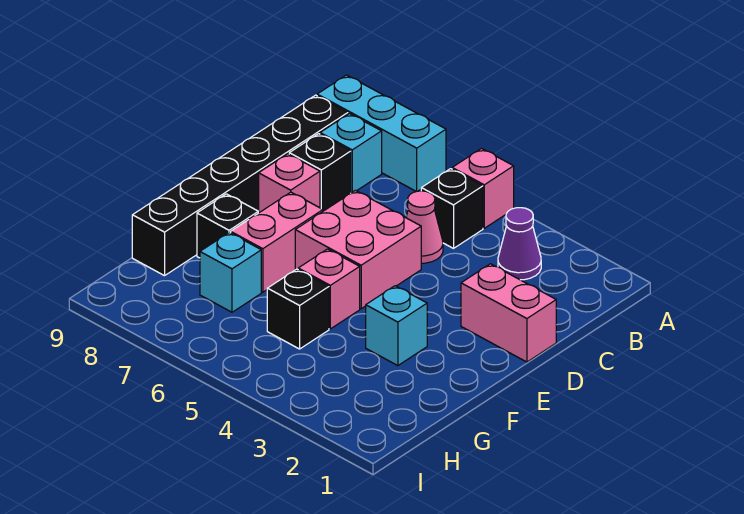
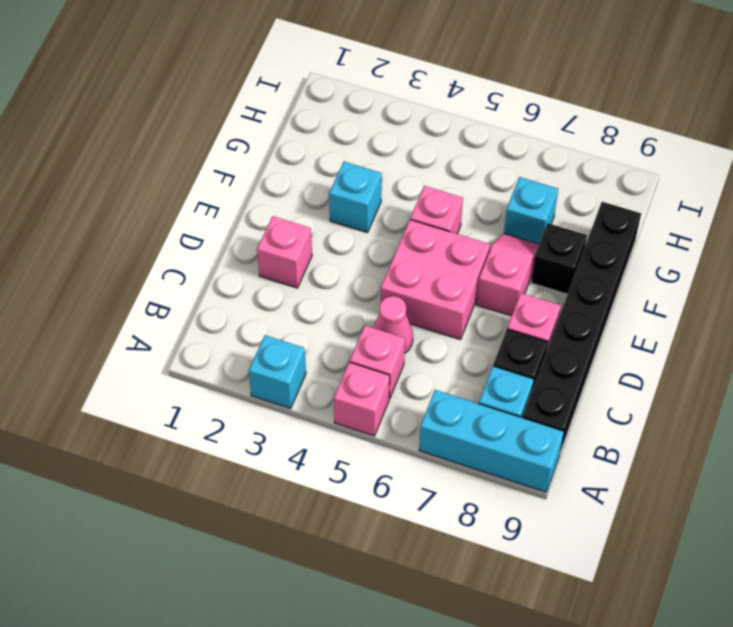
none -> cyan 1x1 brick [249,335,306,409]
purple 1x1 cone [498,208,541,280] -> none
black 1x1 brick [421,169,483,248] -> pink 1x1 brick [350,326,405,399]
pink 1x2 brick [461,264,556,362] -> pink 1x1 brick [257,216,312,288]
pink 1x2 brick [231,192,323,292] -> pink 1x2 slope [477,233,539,316]
black 1x1 brick [267,269,329,349] -> none

